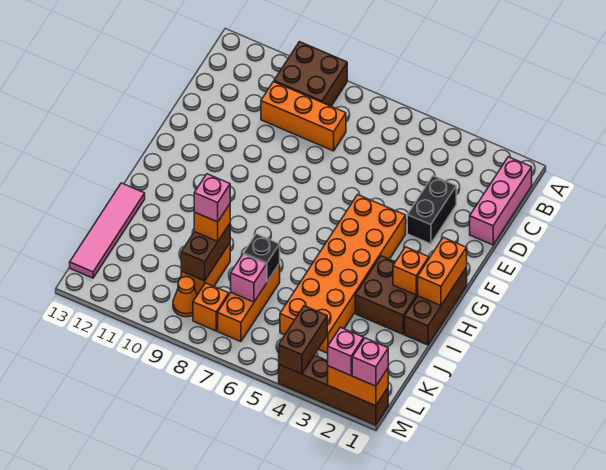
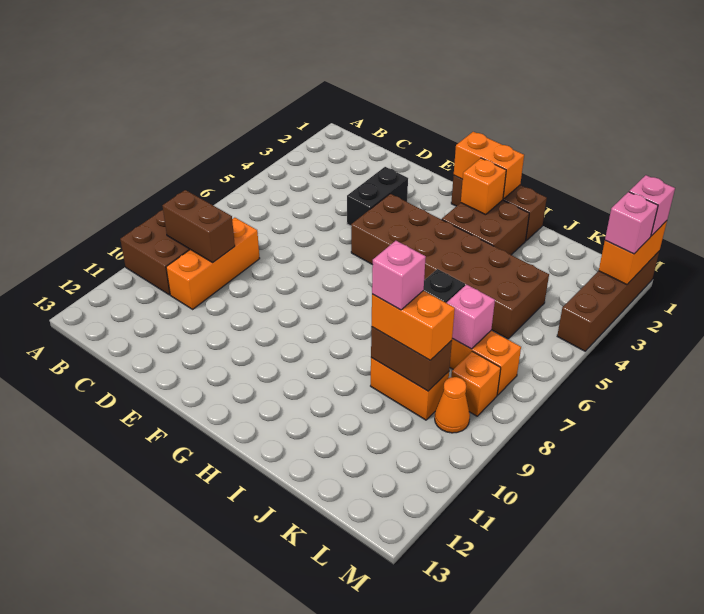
pink 1x3 brick [470,157,532,245] -> none
black 1x2 brick [407,176,456,244] -> black 1x2 brick turned to [347,167,408,226]
orange 2x6 brick [280,195,406,353] -> brown 2x6 brick [351,194,549,339]
pink 1x4 tile [70,183,145,278] -> none
orange 1x1 brick [194,204,230,241] -> orange 1x2 brick [372,290,455,360]
brown 1x2 brick [279,306,327,374] -> brown 1x2 brick moved to [162,190,235,262]

